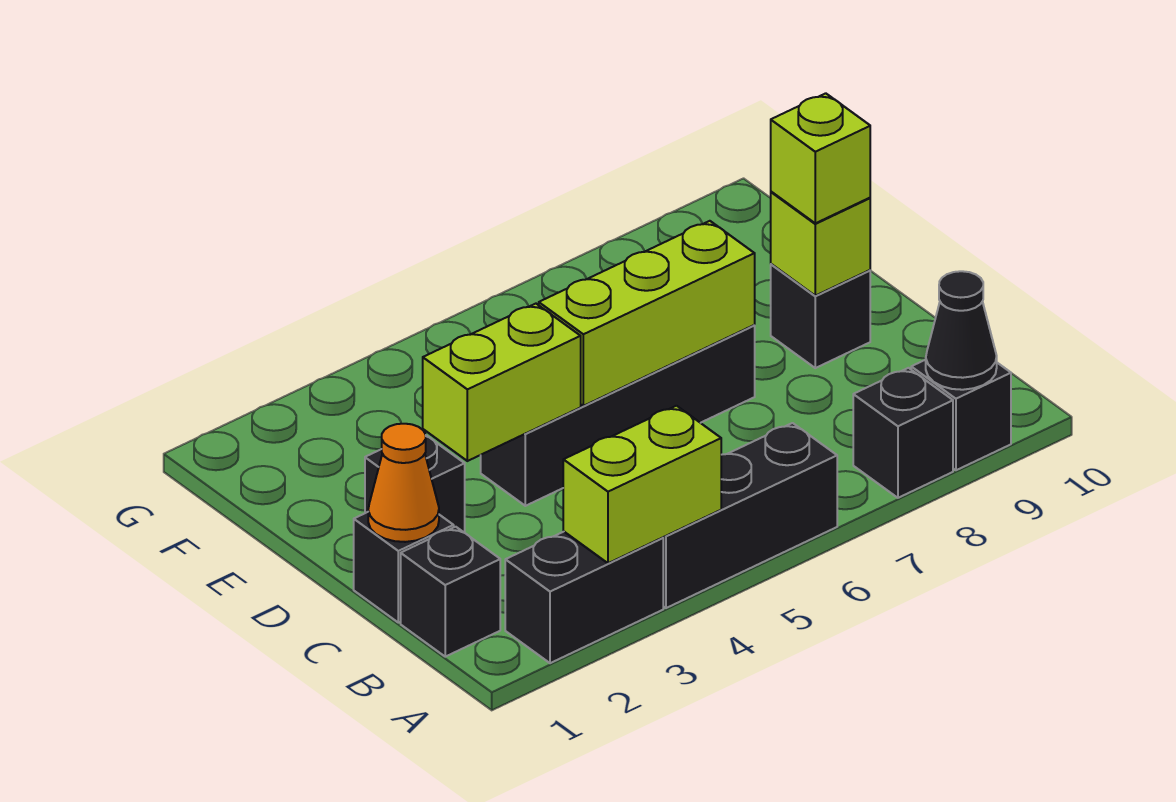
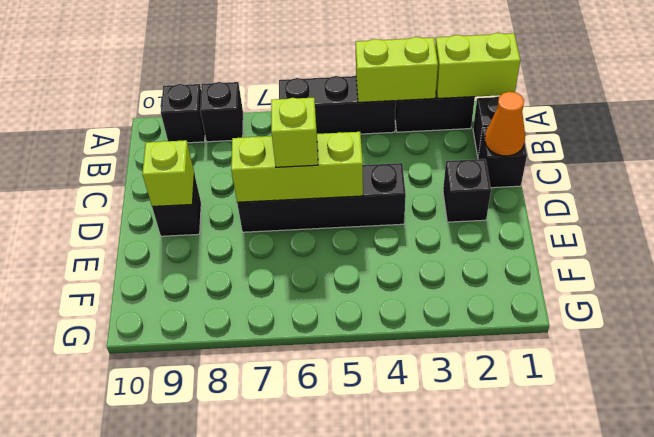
black 1x1 cone [926,271,997,390] -> none
lime 1x2 brick [423,304,581,461] -> lime 1x2 brick moved to [435,33,520,98]
lime 1x1 brick [771,93,870,223] -> lime 1x1 brick moved to [271,98,318,167]

